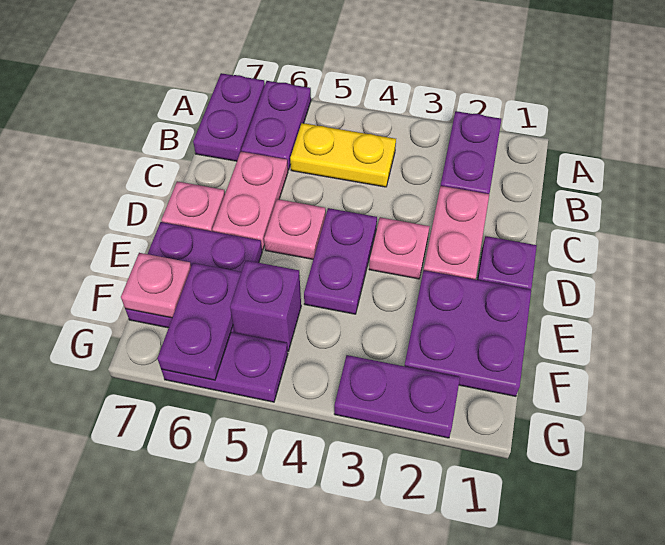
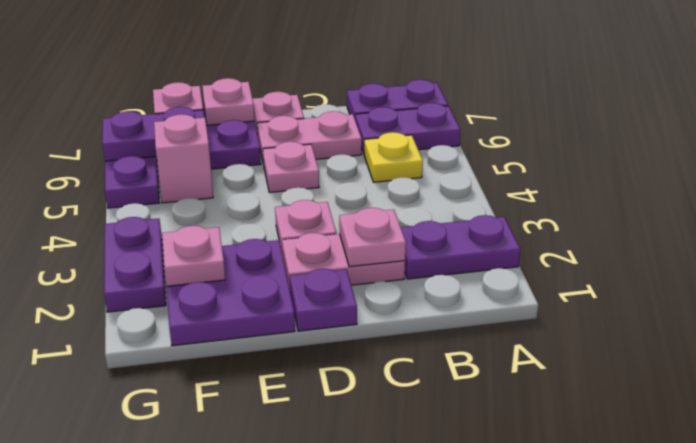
yellow 1x2 plate [290,123,396,187] -> yellow 1x1 plate [364,132,423,182]
none -> pink 1x1 plate [339,208,406,267]
purple 1x2 plate [304,208,377,314] -> none
none -> pink 1x1 plate [202,78,255,125]
none -> pink 1x1 plate [162,226,225,286]
purple 1x1 brick [230,260,301,351] -> pink 1x1 brick [154,114,213,203]

